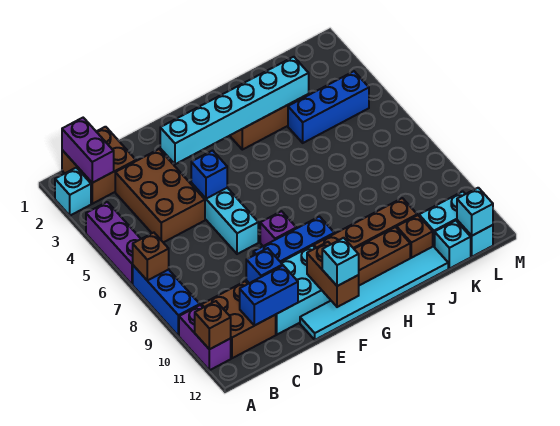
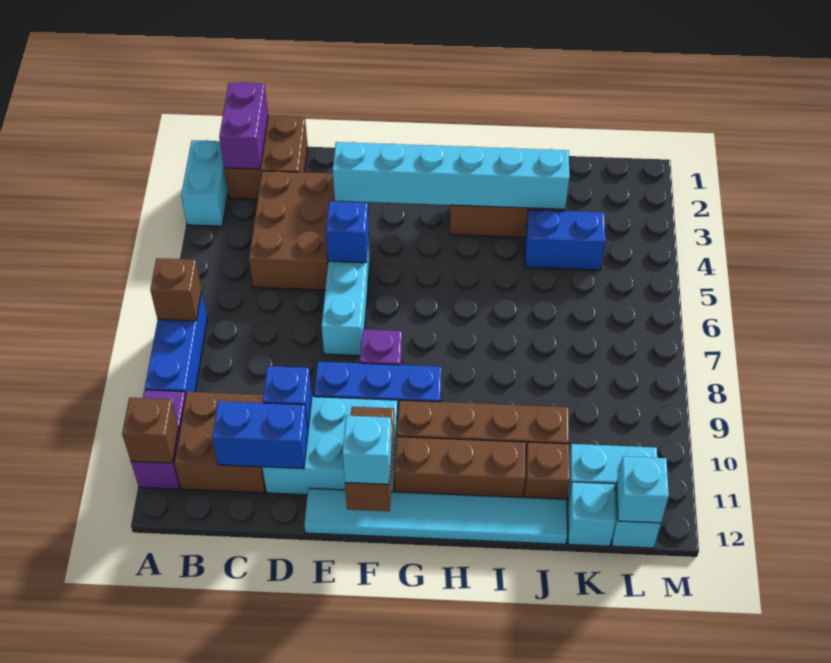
cyan 1x1 brick [55,168,91,216] -> cyan 1x2 brick [181,140,228,226]
purple 1x3 brick [86,202,141,284] -> none
blue 1x3 brick [288,71,369,143] -> blue 1x2 brick [525,210,605,270]

